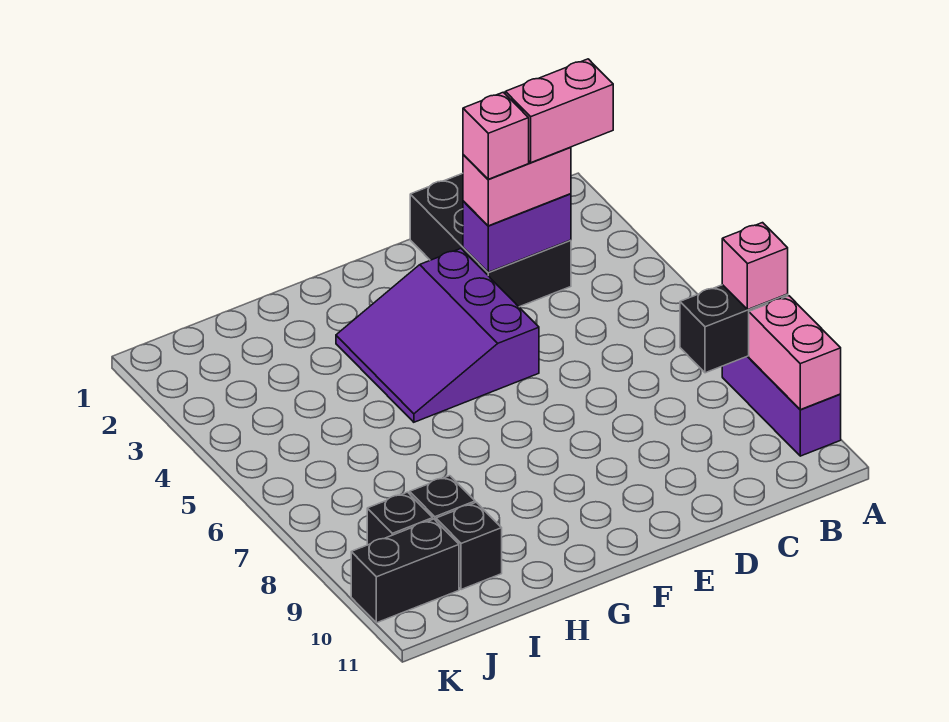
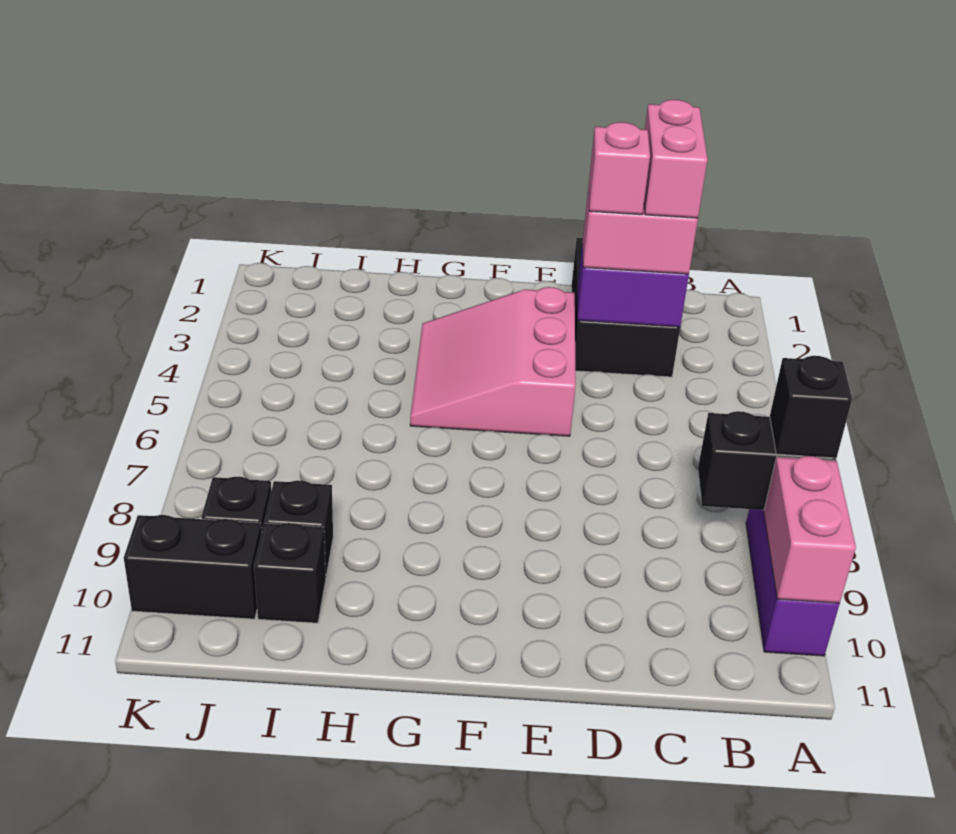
pink 1x1 brick [722,223,788,310] -> black 1x1 brick [770,356,852,458]
pink 1x2 brick [505,59,613,163] -> pink 1x2 brick turned to [644,100,708,218]
purple 3x3 slope [336,249,539,422] -> pink 3x3 slope [410,287,576,436]

